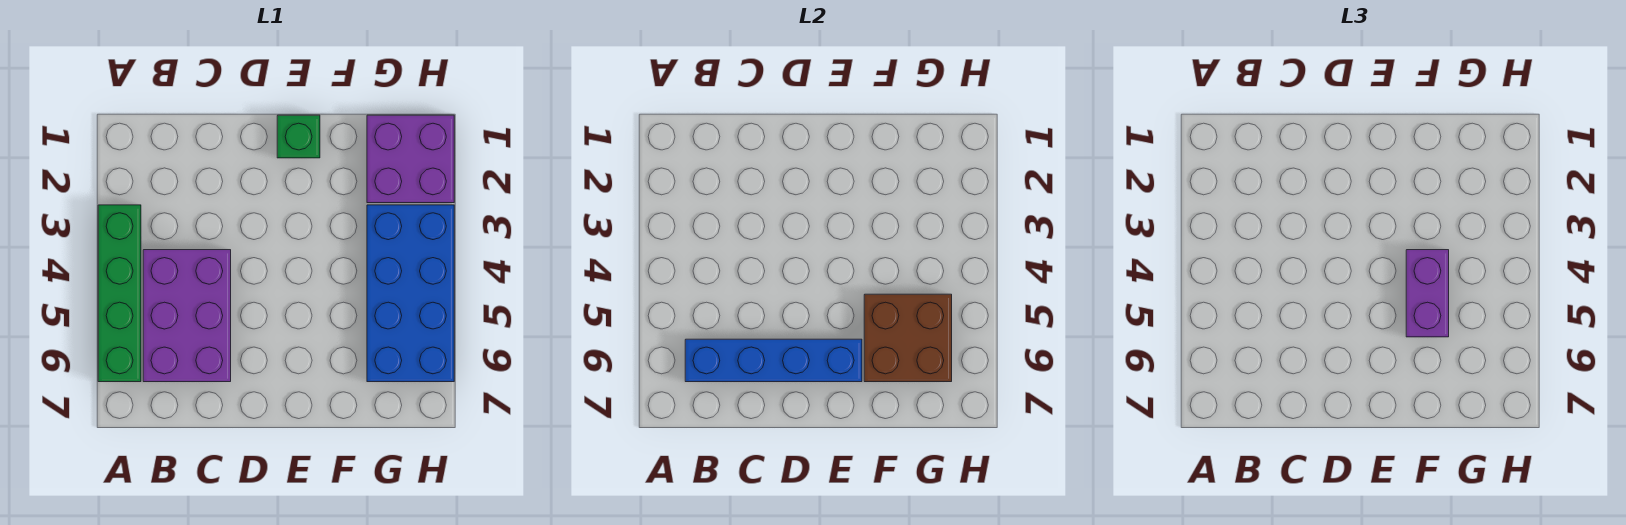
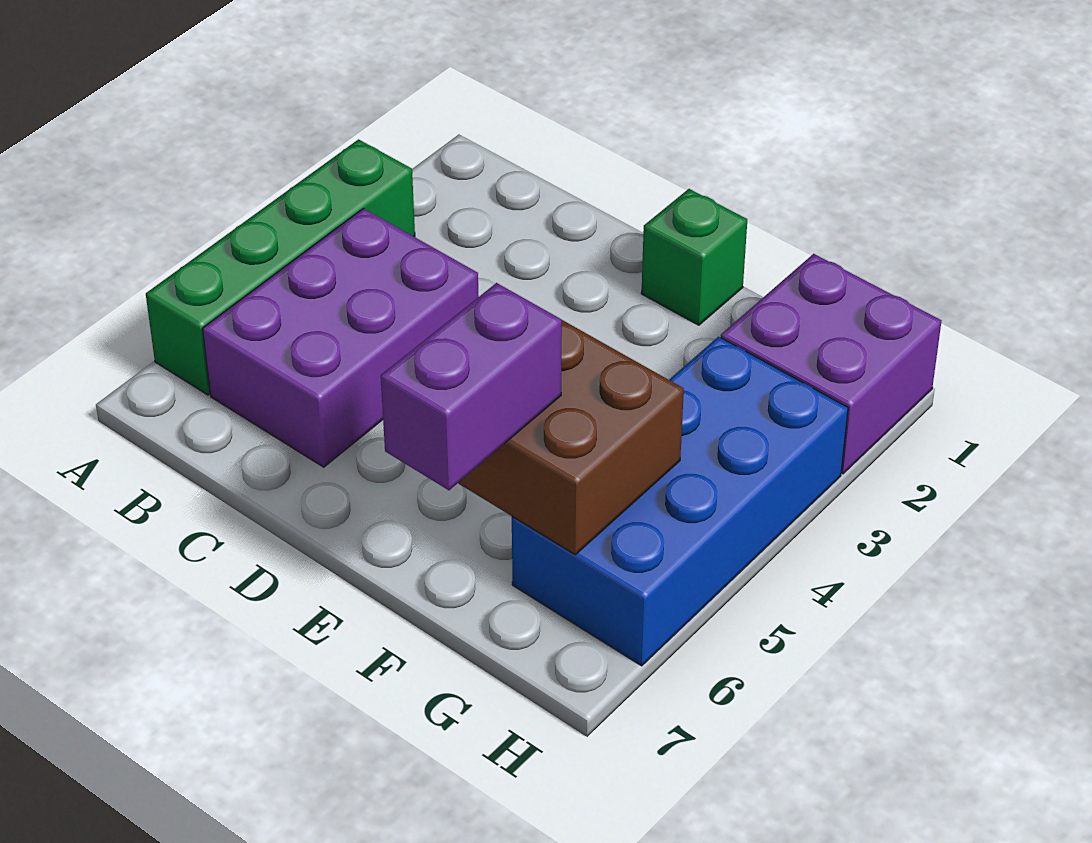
blue 1x4 brick [685,339,862,382] -> none
purple 1x2 brick [1406,250,1449,337] -> purple 1x2 brick moved to [381,283,562,490]

